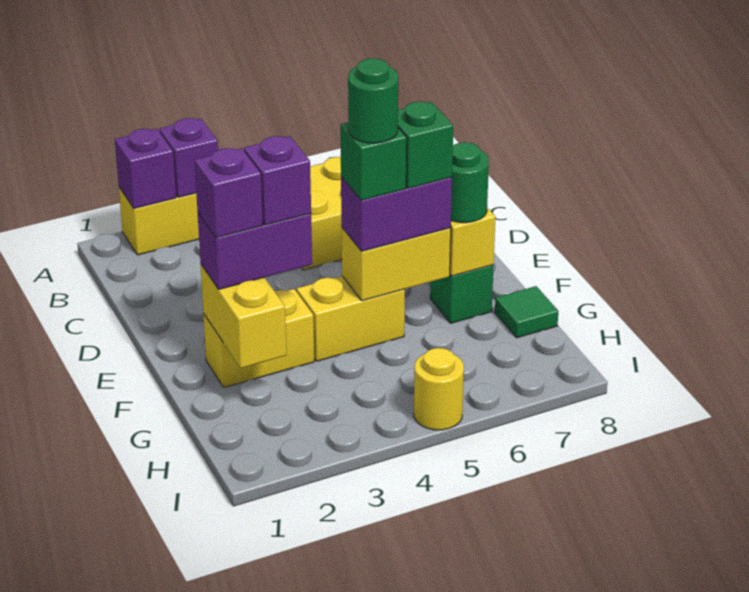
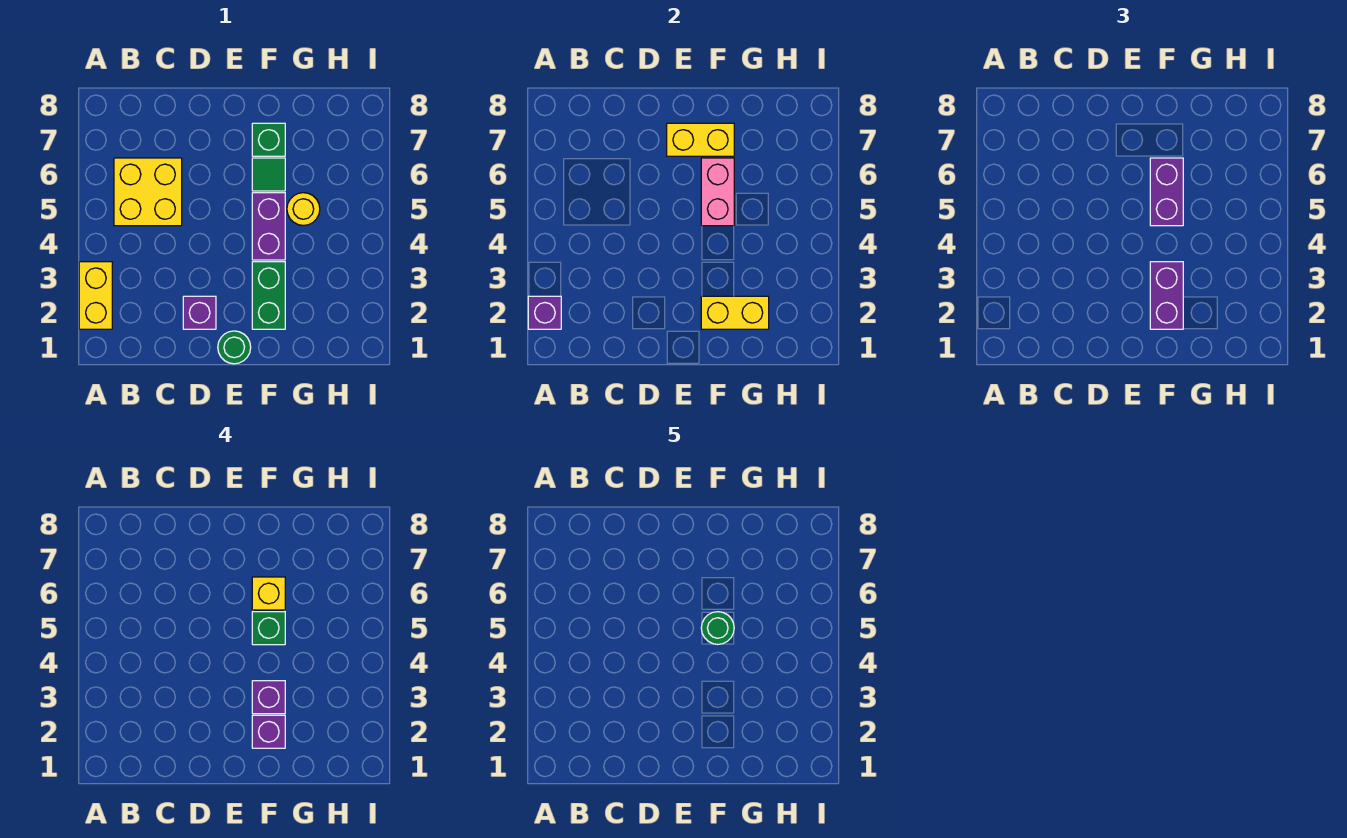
purple 1x1 brick [159,118,218,197] -> purple 1x1 brick moved to [183,296,216,329]
yellow 1x2 brick [203,289,314,387] -> green 1x2 brick [252,262,285,329]
yellow 1x2 brick [297,276,405,361] -> purple 1x2 brick [252,193,285,260]
yellow 1x2 brick [342,228,451,301] -> pink 1x2 brick [701,158,734,226]
green 1x1 brick [398,101,453,188] -> yellow 1x1 brick [252,577,285,610]
green 1x1 round brick [451,142,489,223] -> green 1x1 round brick moved to [218,331,251,364]
green 1x1 tile [495,286,558,338] -> green 1x1 tile moved to [252,158,285,191]
yellow 1x1 round brick [414,348,464,430] -> yellow 1x1 round brick moved to [287,193,320,226]

